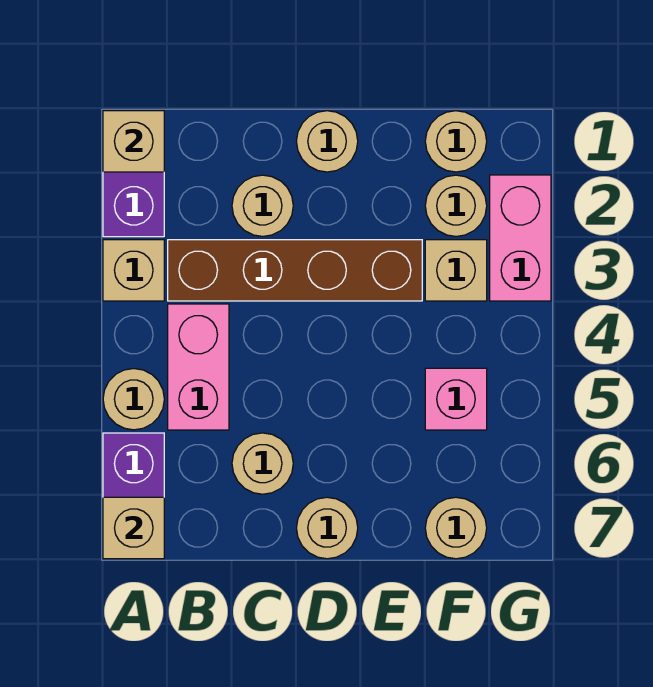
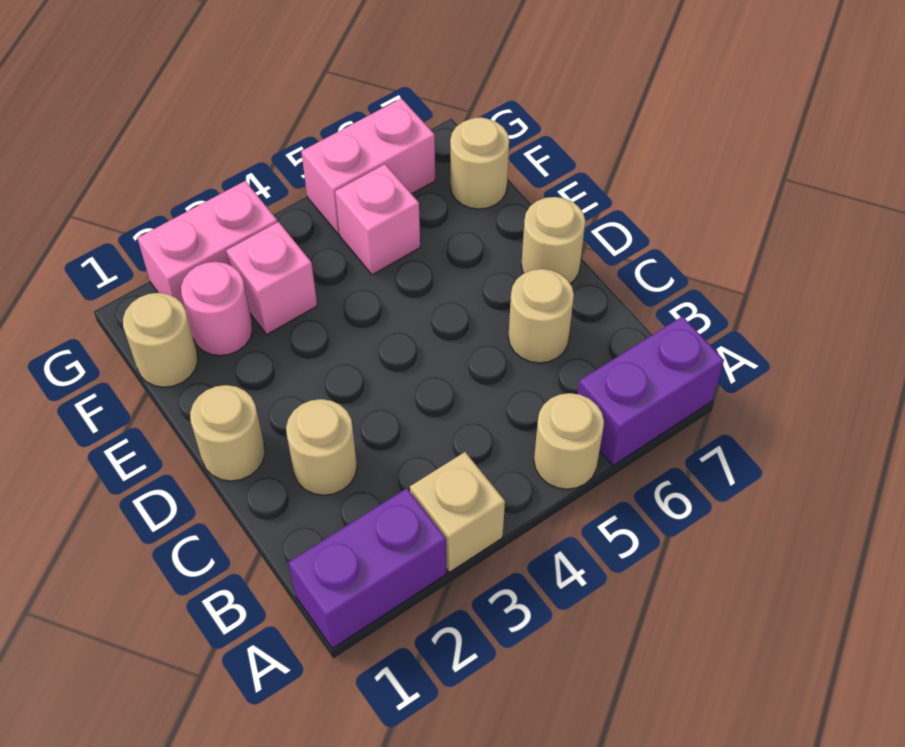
tan 1x1 brick [103,111,164,172] -> none
tan 1x1 brick [103,497,164,559] -> none
brown 1x4 brick [168,240,422,301] -> none
pink 1x2 brick [168,304,229,430] -> pink 1x2 brick moved to [301,98,435,234]
tan 1x1 round brick [425,175,487,236] -> pink 1x1 round brick [181,262,253,356]
tan 1x1 brick [425,240,487,301] -> pink 1x1 brick [226,222,317,334]

